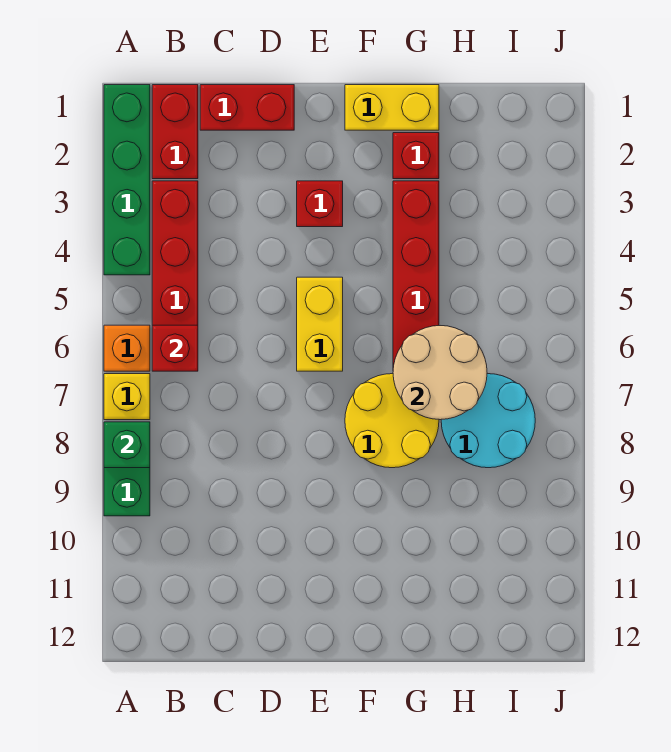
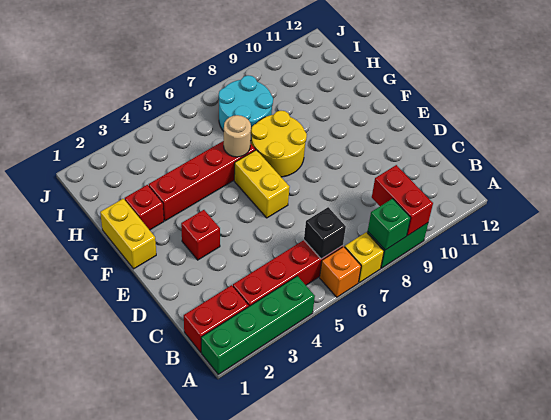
red 1x1 brick [152,325,198,371] -> black 1x1 brick [304,207,346,259]
red 1x2 brick [200,85,294,130] -> red 1x2 brick moved to [372,165,433,236]
yellow 1x2 brick [297,277,343,371] -> yellow 1x2 brick turned to [234,150,289,218]
tan 2x2 round brick [393,326,487,420] -> tan 1x1 round brick [224,115,251,157]

